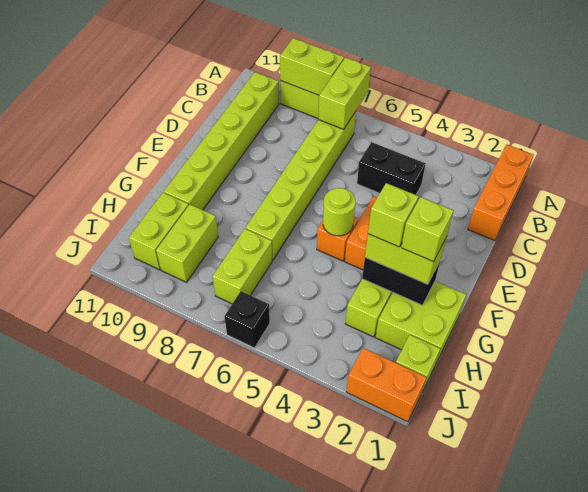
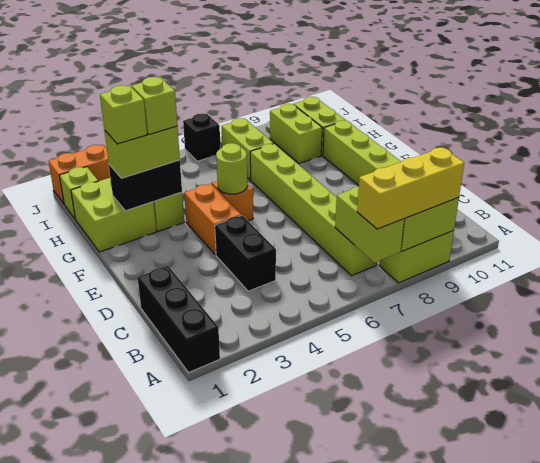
orange 1x3 brick [468,144,533,241] -> black 1x3 brick [138,266,220,373]
none -> yellow 1x3 brick [357,147,464,229]
black 1x2 brick [357,142,425,195] -> black 1x2 brick turned to [215,215,276,291]

